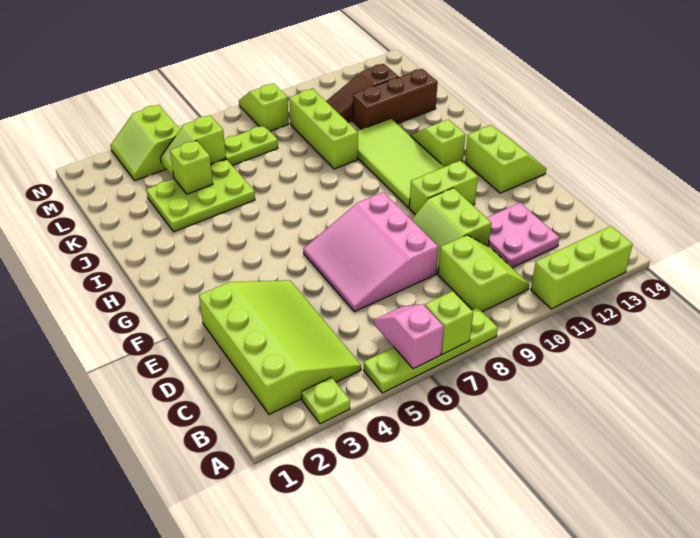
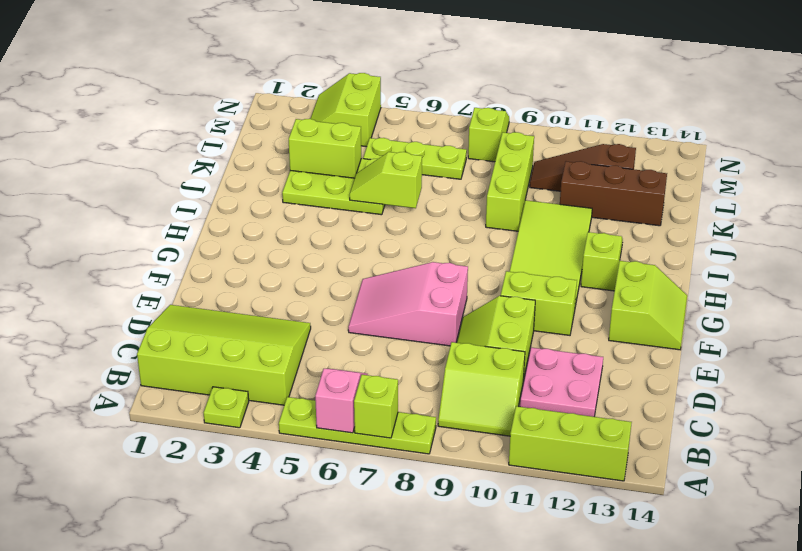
lime 3x4 slope [199,280,361,415] -> lime 3x4 slope turned to [137,305,311,405]
lime 2x2 slope [438,235,529,312] -> lime 2x2 slope turned to [438,342,525,436]
pink 3x3 slope [303,192,438,312] -> pink 2x3 slope [348,262,468,346]
lime 1x1 brick [170,141,213,194] -> lime 1x2 brick [289,119,361,178]
lime 1x2 slope [160,115,226,178] -> lime 1x2 slope moved to [349,152,422,208]

